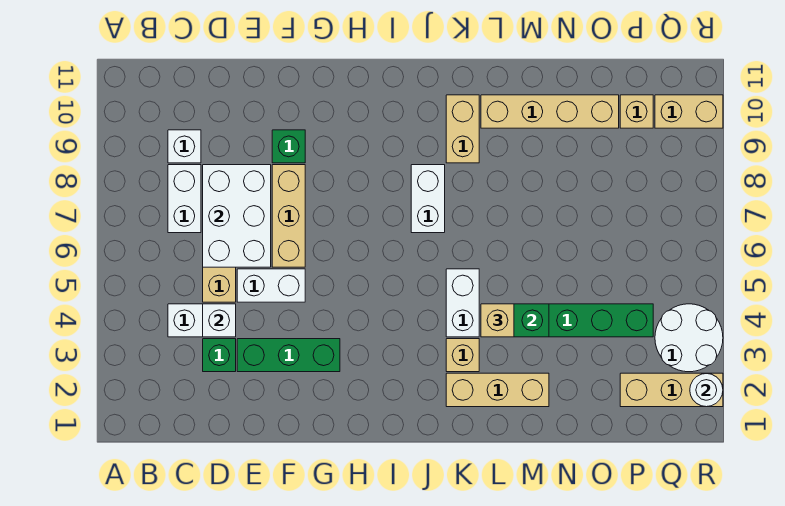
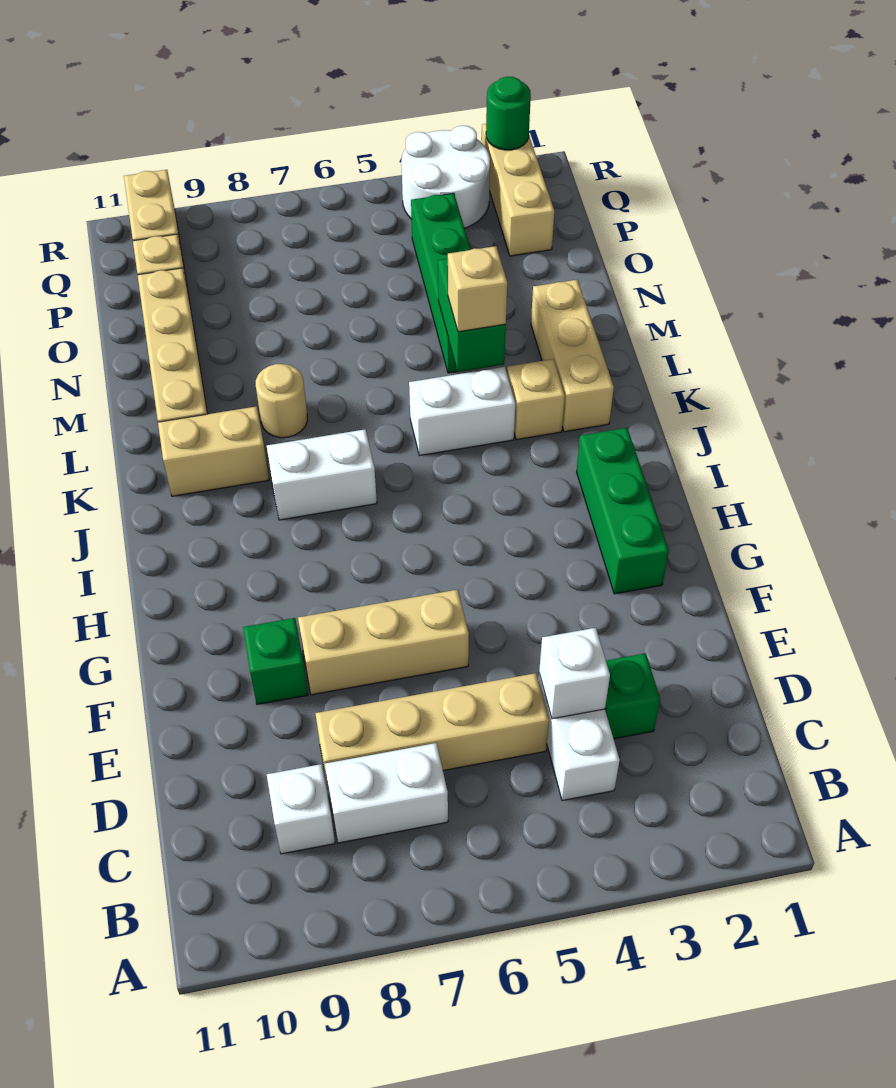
white 2x3 brick [203,165,271,267] -> none
green 1x3 brick [237,339,340,372] -> green 1x3 brick moved to [577,428,669,594]
white 1x2 brick [237,269,305,302] -> none
none -> tan 1x1 round brick [256,364,307,438]
white 1x1 round brick [690,374,723,407] -> green 1x1 round brick [486,77,531,150]

